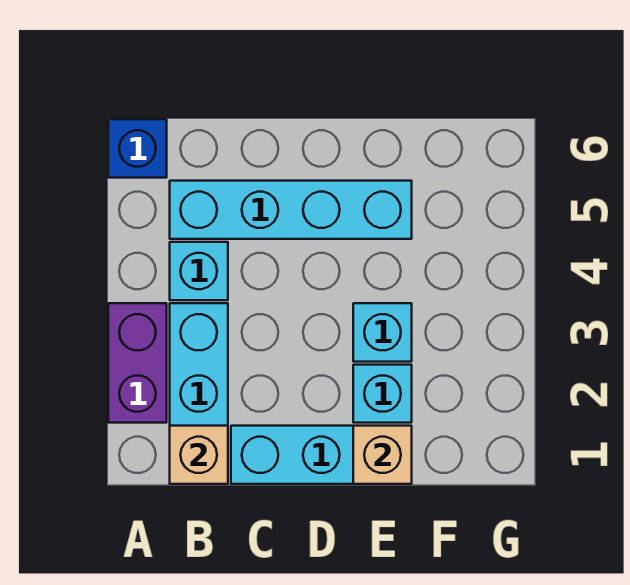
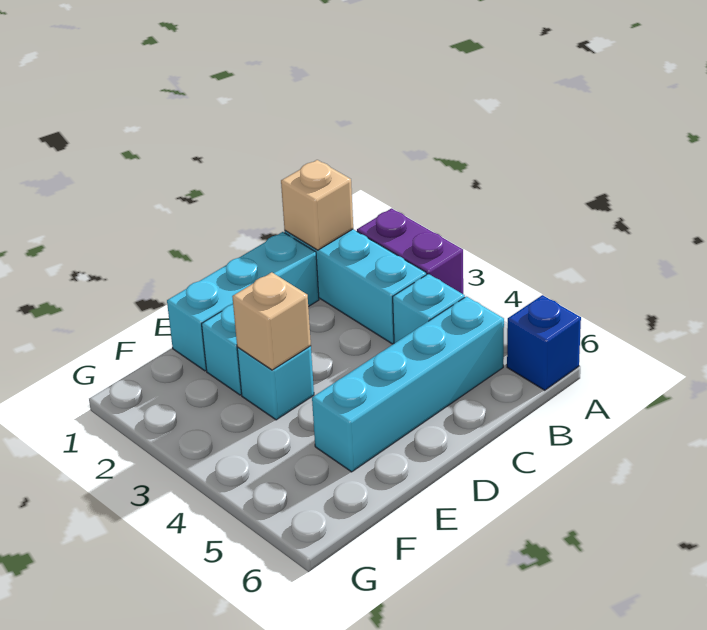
tan 1x1 brick [353,426,412,484] -> tan 1x1 brick moved to [232,272,311,370]

